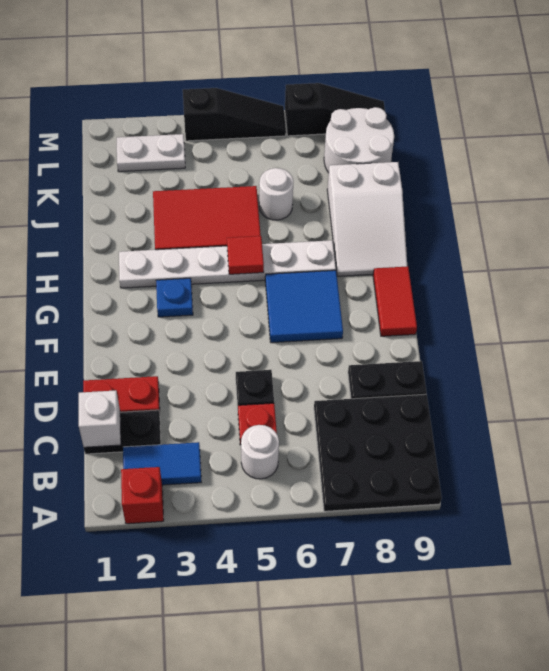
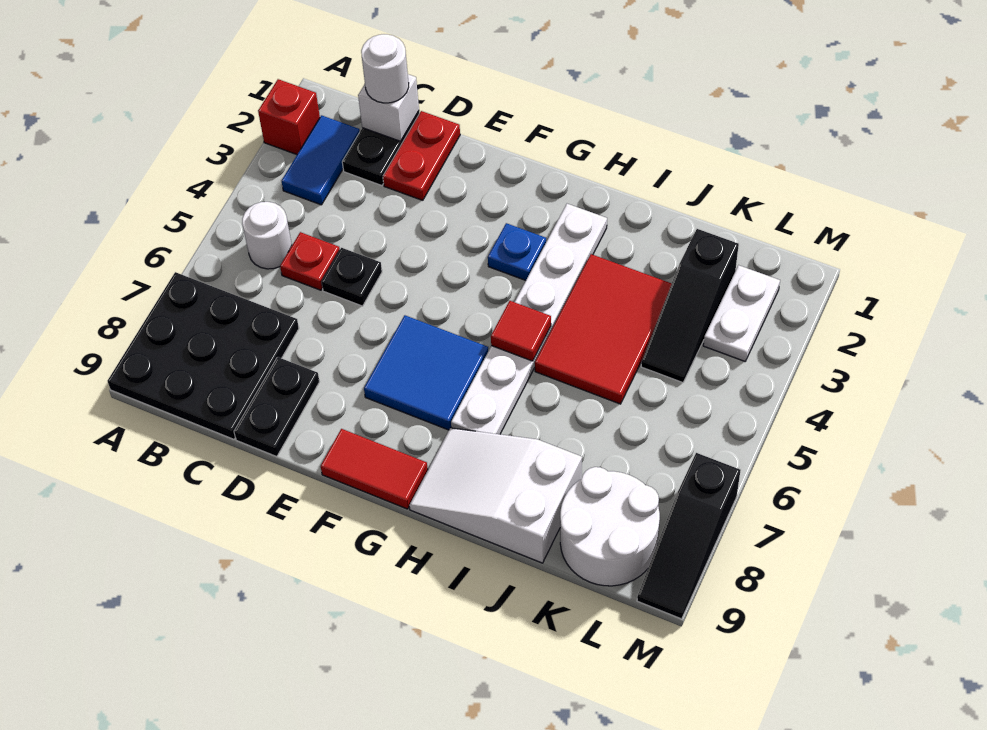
white 1x1 round brick [259,168,293,220] -> white 1x1 round brick moved to [361,34,409,103]
black 1x3 slope [183,88,286,141] -> black 1x3 slope moved to [641,229,739,383]

